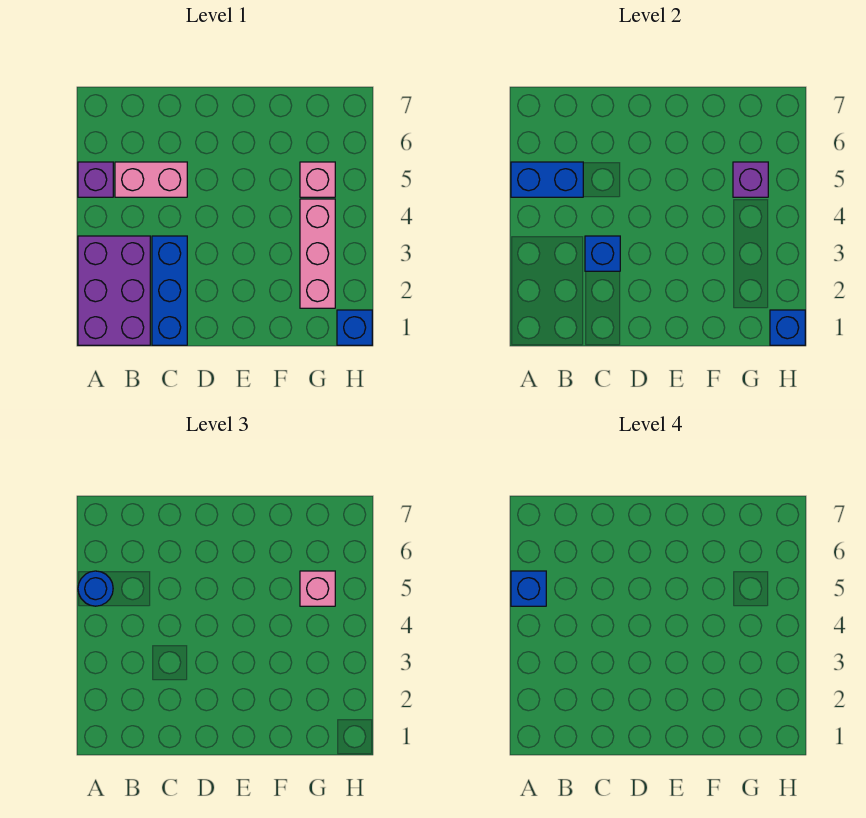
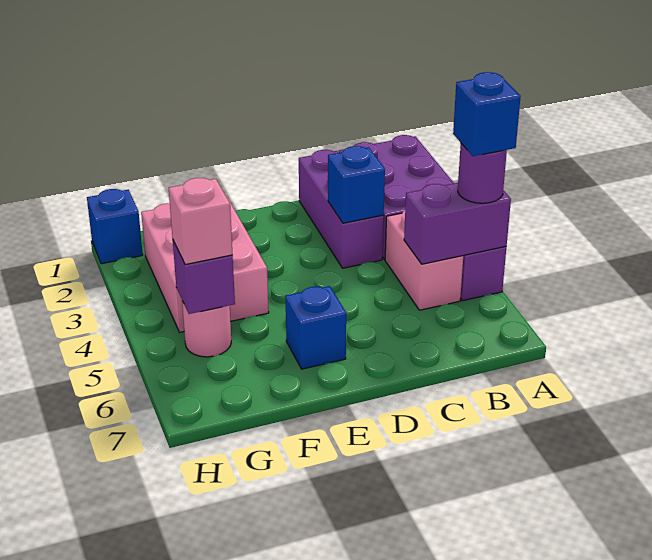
blue 1x2 brick [511,162,583,197] -> purple 1x2 brick [404,183,511,264]
blue 1x1 round brick [78,571,113,606] -> purple 1x1 round brick [458,144,507,203]
pink 1x2 brick [115,162,187,197] -> pink 1x2 brick turned to [385,210,463,310]
blue 1x3 brick [152,236,187,345] -> purple 1x3 brick [299,150,384,268]
pink 1x3 brick [300,199,335,308] -> pink 2x3 brick [141,196,269,332]
pink 1x1 brick [300,162,335,197] -> pink 1x1 round brick [182,301,231,357]
blue 1x1 brick [770,310,805,345] -> blue 1x1 brick moved to [285,286,346,369]

